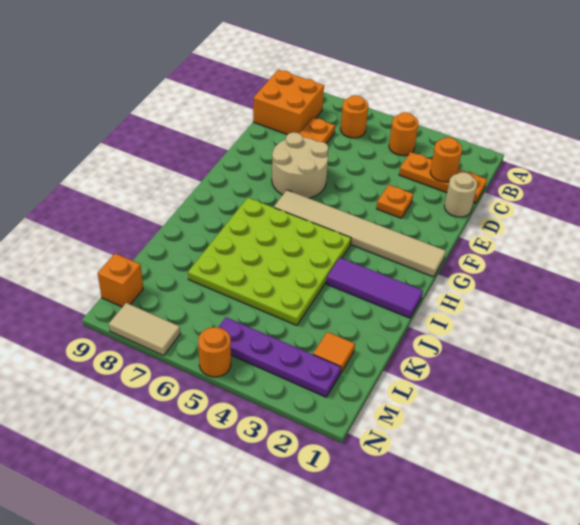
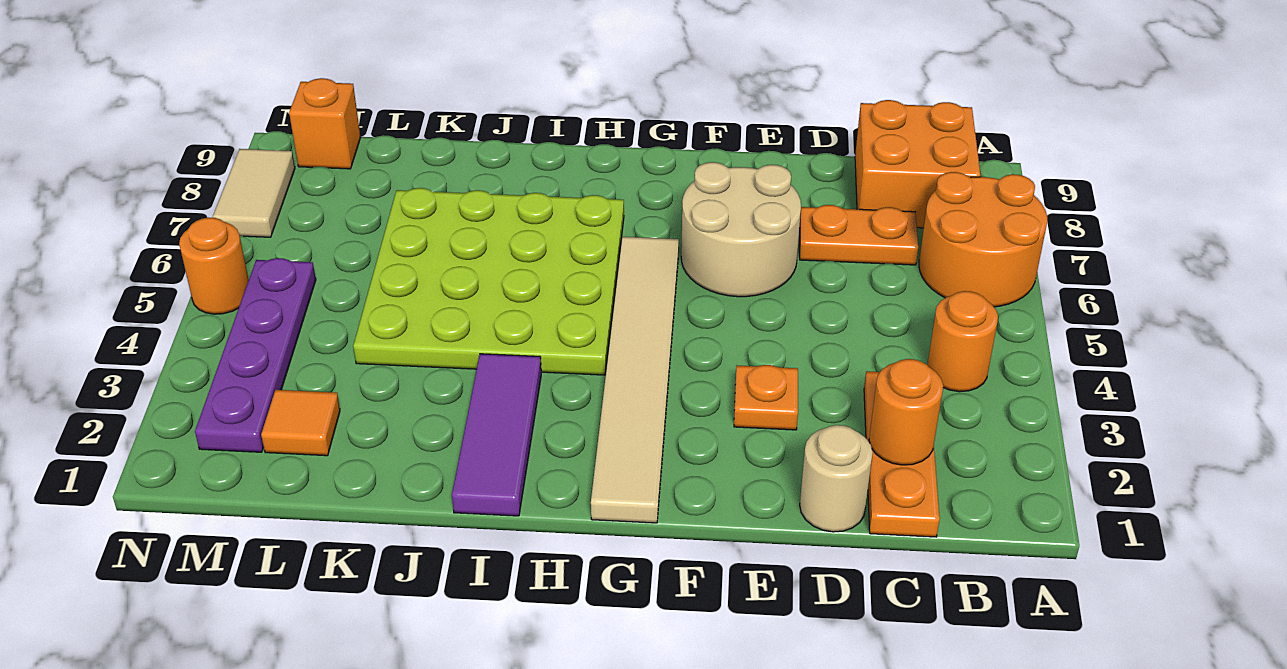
orange 1x1 round brick [340,95,368,138] -> orange 2x2 round brick [919,172,1047,307]

